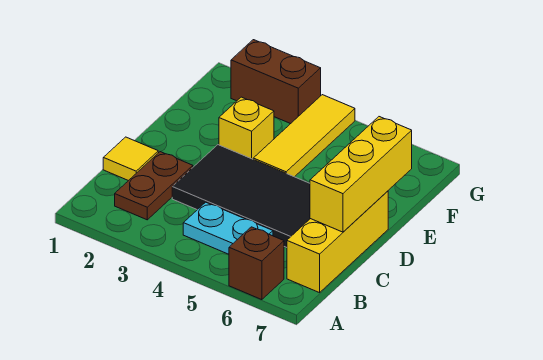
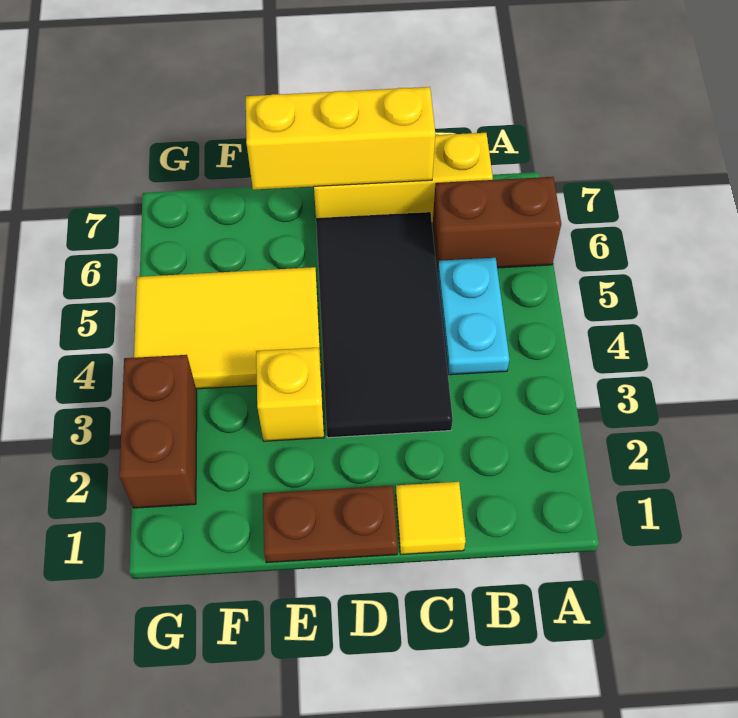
brown 1x1 brick [229,227,284,300] -> brown 1x2 brick [433,177,561,271]
brown 1x2 plate [115,152,193,220] -> brown 1x2 plate moved to [263,486,398,563]
yellow 1x3 tile [253,95,355,177] -> yellow 2x3 tile [134,267,321,389]

